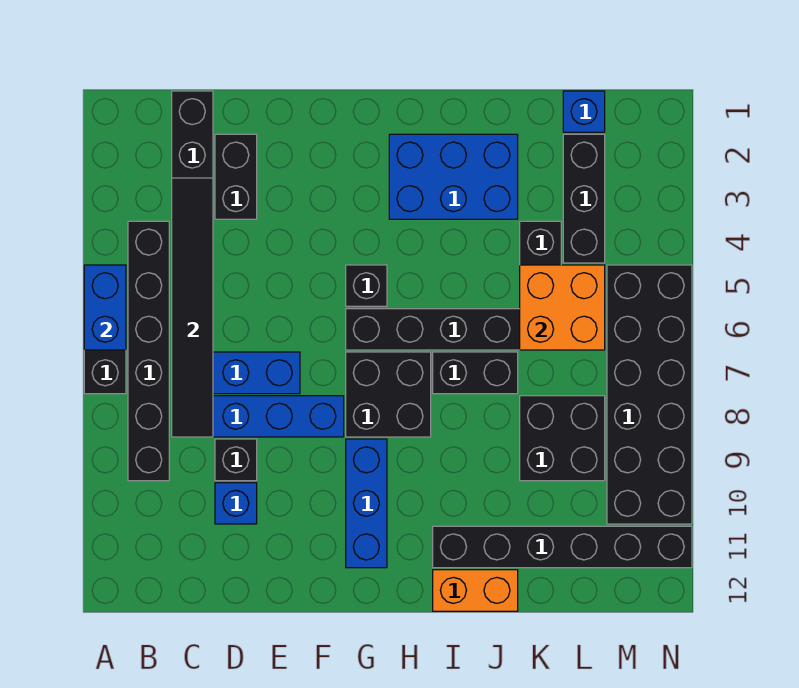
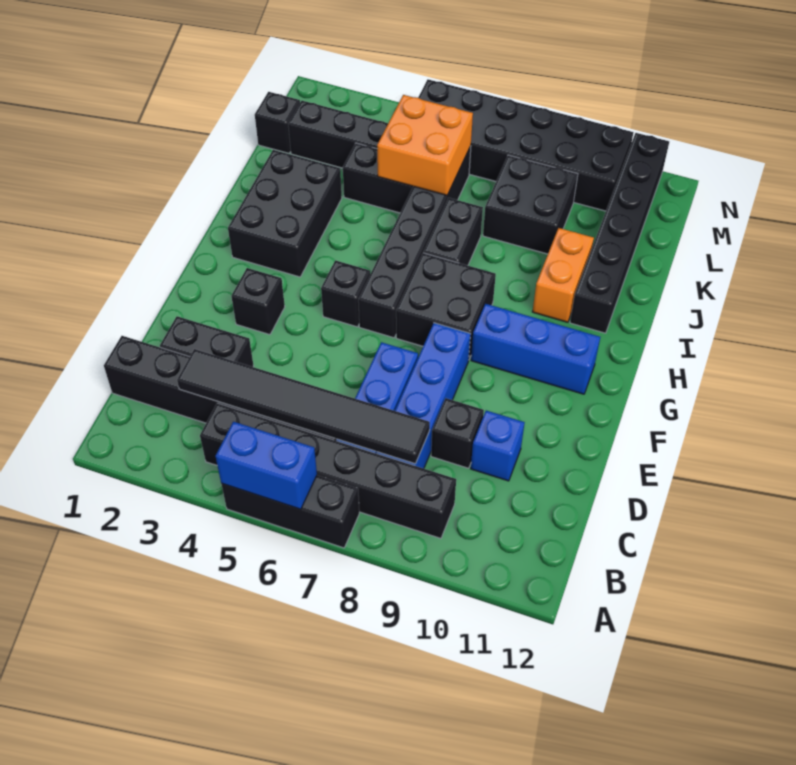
none -> black 1x1 brick [231,268,285,335]
blue 2x3 brick [389,134,518,219] -> black 2x3 brick [228,150,342,277]
orange 1x2 brick [433,570,518,611] -> orange 1x2 brick moved to [533,228,594,322]
blue 1x1 brick [563,91,605,132] -> black 1x1 brick [255,92,300,153]

